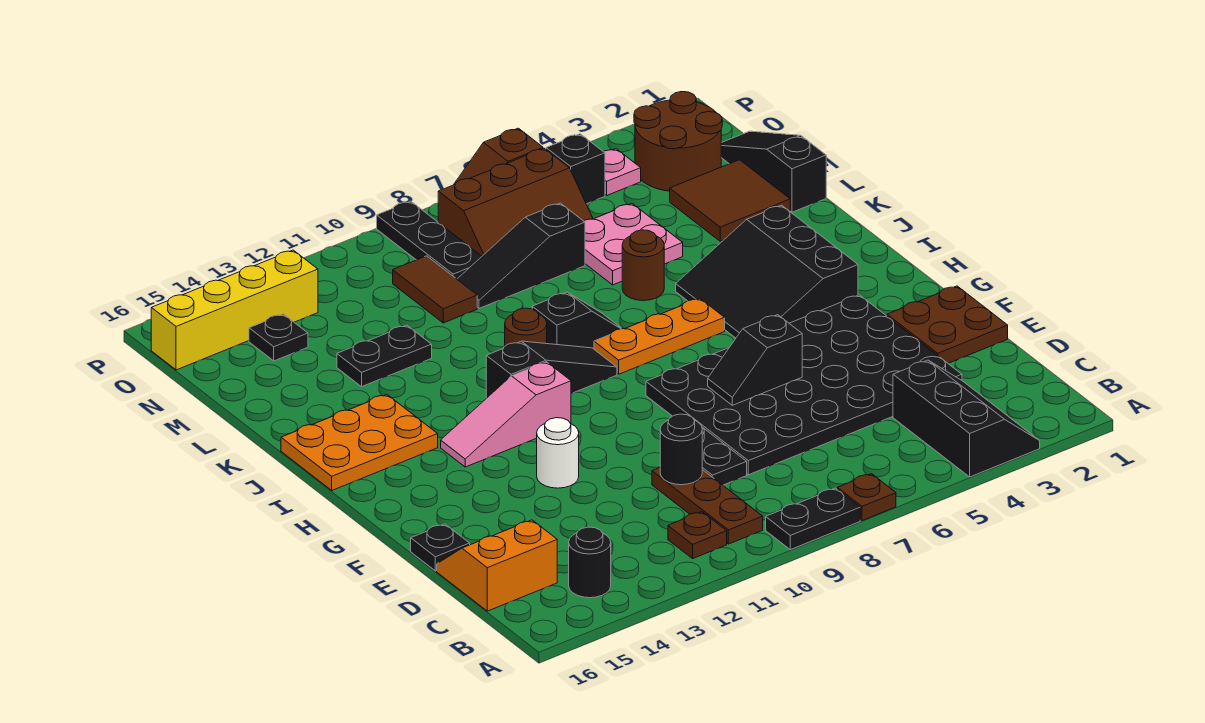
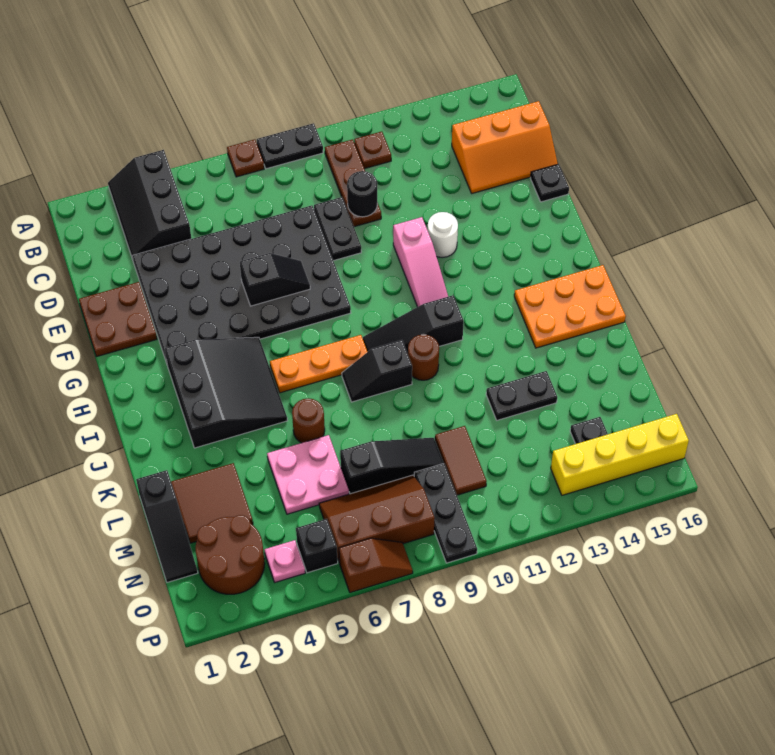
black 1x1 round brick [569,527,611,598] -> none
orange 2x2 slope [437,520,557,611] -> orange 2x3 slope [452,101,558,193]
pink 1x3 slope [441,362,571,467] -> pink 1x3 slope turned to [393,217,448,307]

